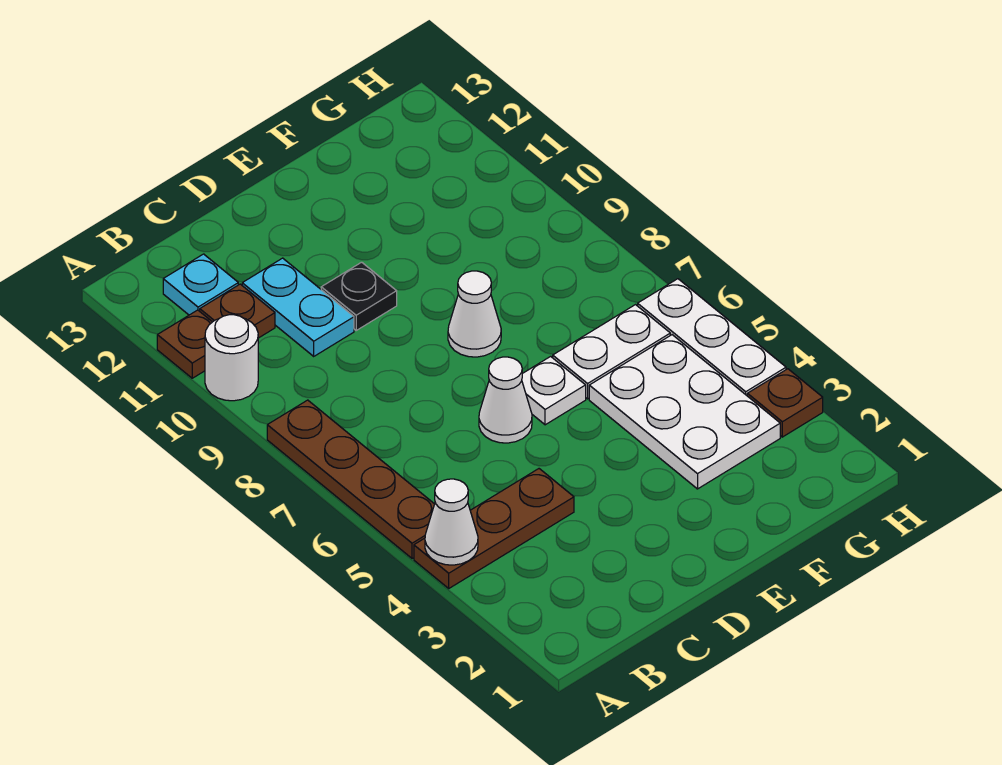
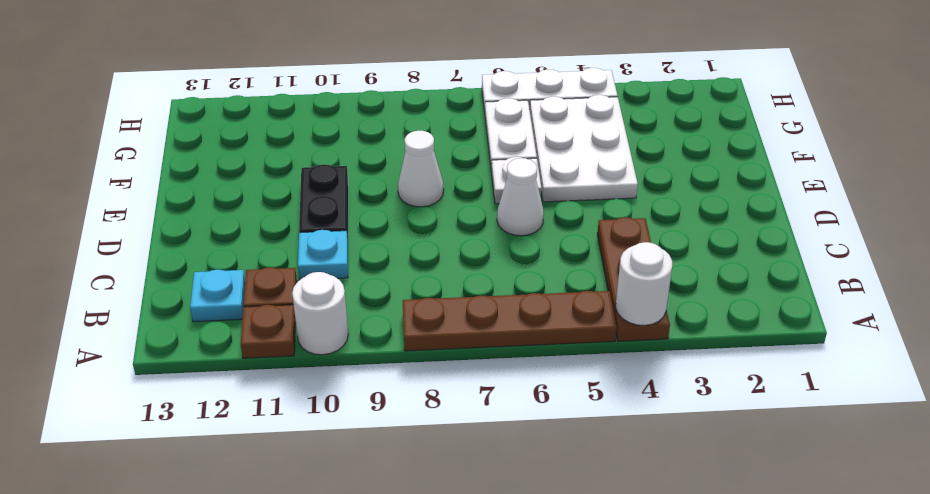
white 1x1 cone [425,479,478,565] -> white 1x1 round brick [616,242,672,326]
cyan 1x2 plate [242,258,354,356] -> cyan 1x1 plate [298,230,348,280]
black 1x1 plate [321,262,397,330] -> black 1x2 plate [299,164,348,237]
white 2x3 plate [589,335,780,489] -> white 2x3 plate turned to [530,95,638,202]
brown 1x1 plate [747,369,823,437] -> none

